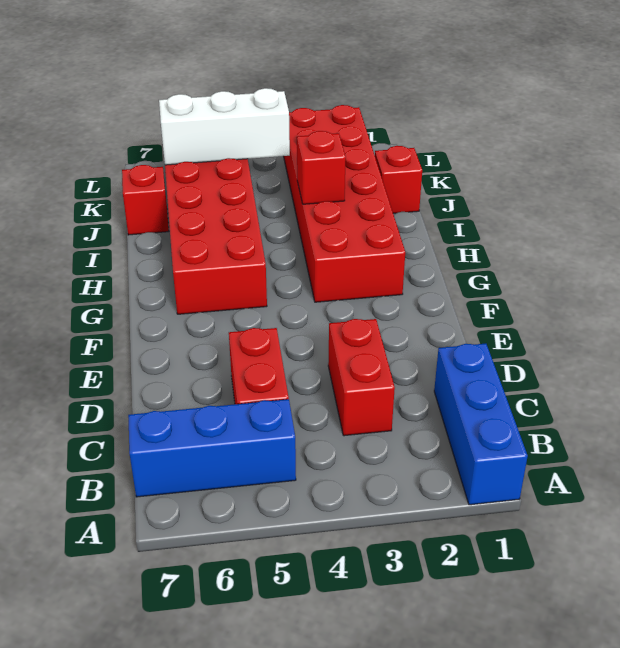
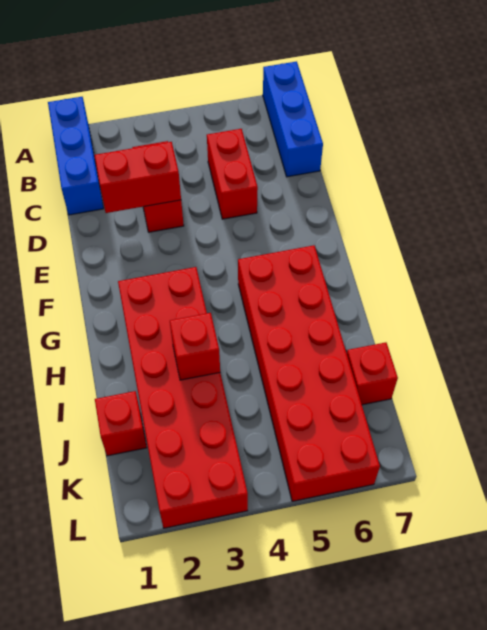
blue 1x3 brick [128,399,296,497] -> blue 1x3 brick turned to [263,61,323,177]
none -> red 1x2 brick [94,142,181,213]
white 1x3 brick [159,88,290,165] -> none

